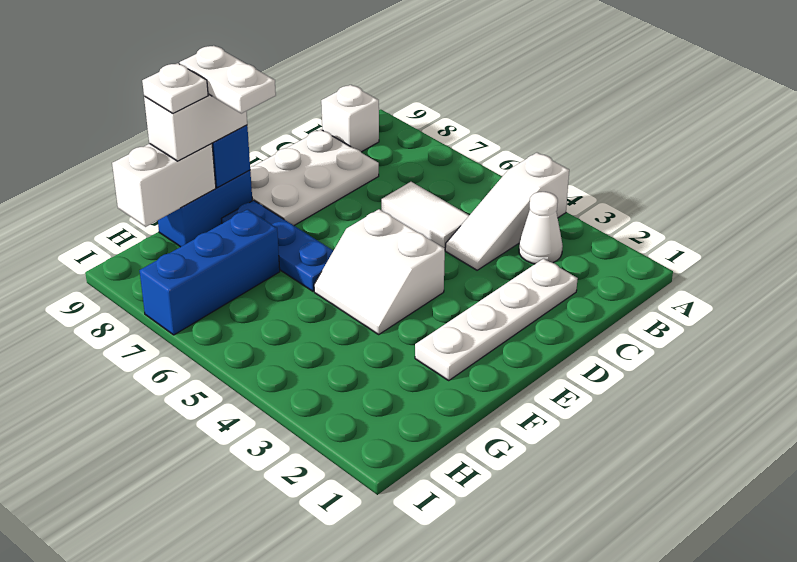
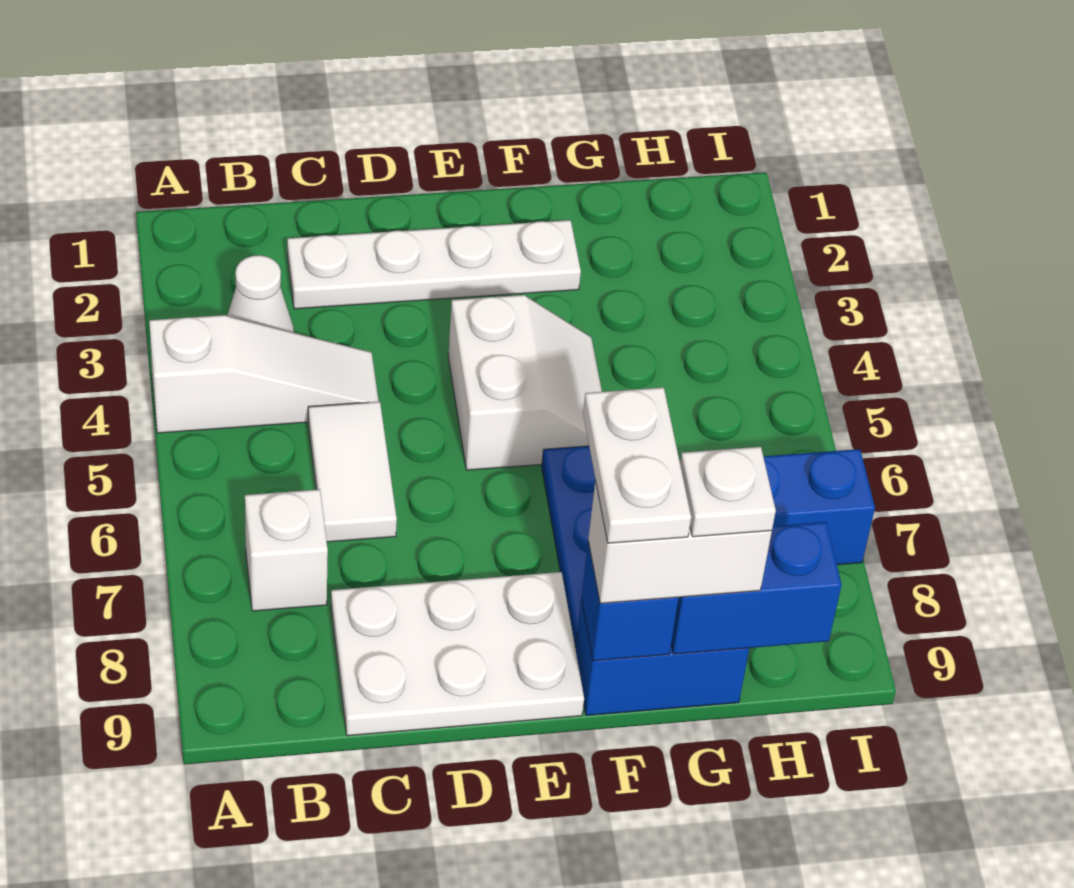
white 1x1 brick [321,85,379,152] -> white 1x1 brick moved to [245,489,328,611]
white 1x2 brick [112,143,216,227] -> blue 1x2 brick [671,522,842,654]

